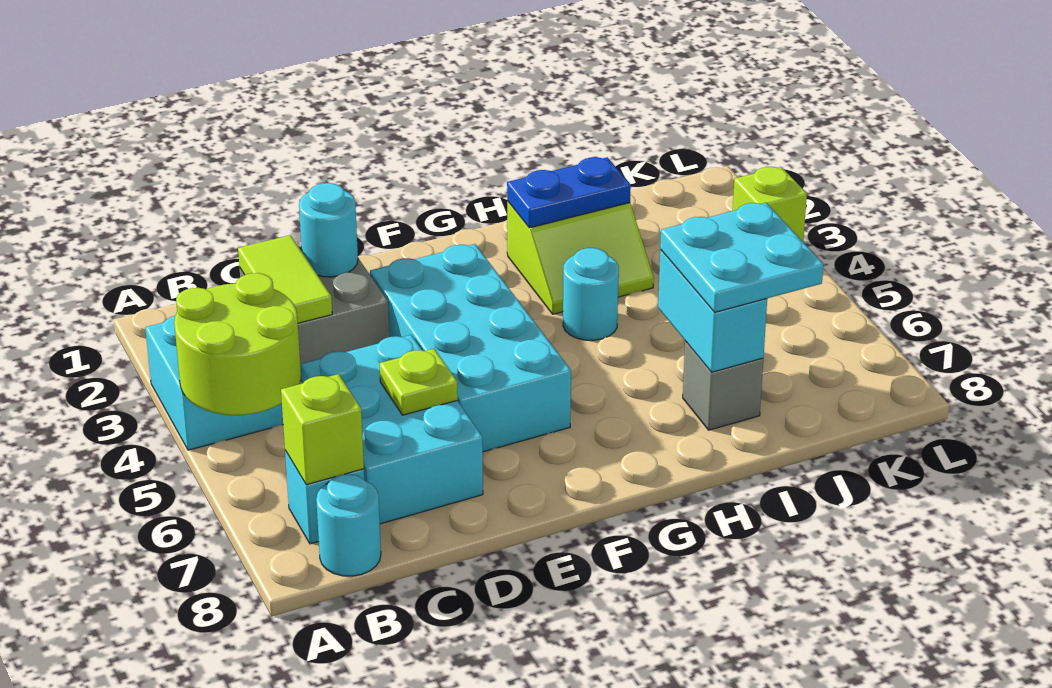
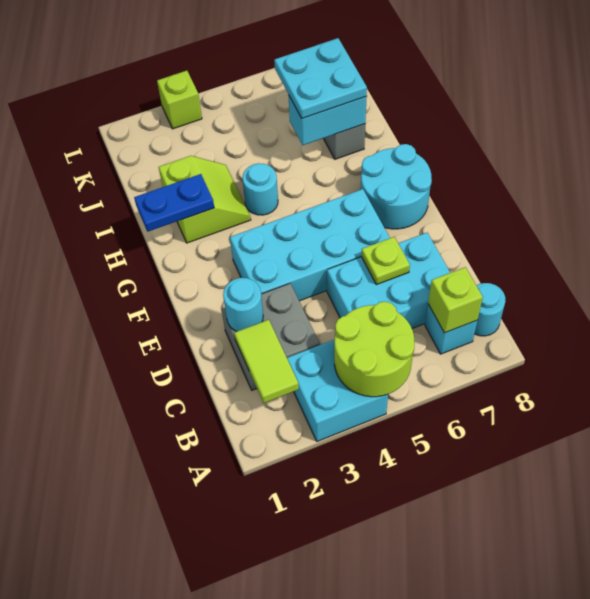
lime 1x2 tile [238,235,332,323] -> lime 1x2 tile turned to [234,320,299,403]
none -> cyan 2x2 round brick [361,144,432,229]
blue 1x2 plate [507,157,631,228] -> blue 1x2 plate turned to [134,174,214,232]

